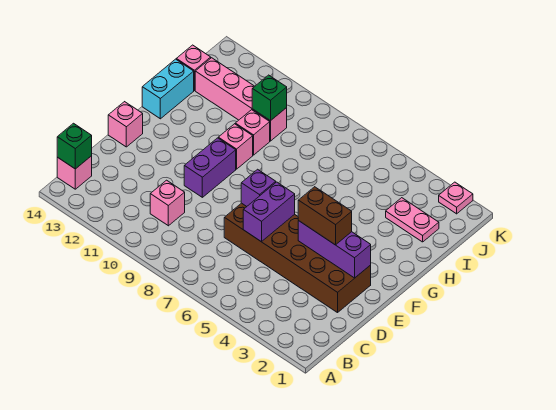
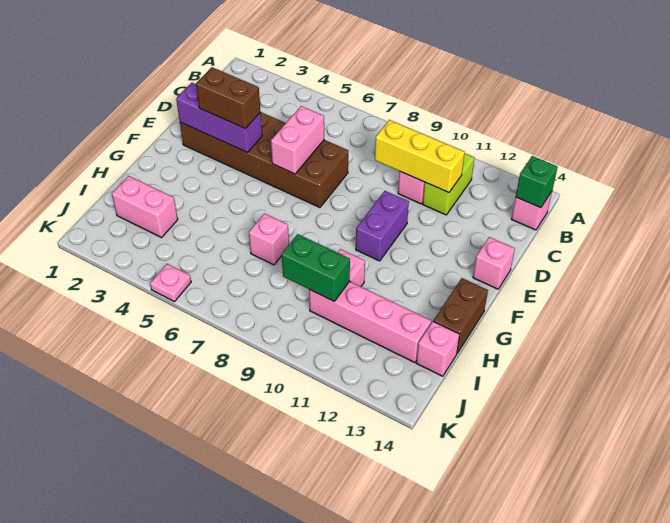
none -> lime 1x2 brick [423,153,474,215]
none -> yellow 1x3 brick [375,120,465,193]
purple 1x2 brick [243,182,295,242] -> pink 1x2 brick [271,106,324,174]
purple 1x1 brick [241,169,276,206] -> none
pink 1x1 brick [218,124,253,169] -> pink 1x1 brick moved to [249,213,289,265]
cyan 1x2 brick [142,59,194,119] -> brown 1x2 brick [433,278,488,353]
pink 1x2 plate [386,198,439,242] -> pink 1x2 brick [112,176,178,238]
green 1x1 brick [252,75,287,121] -> green 1x2 brick [282,234,350,301]
pink 1x1 plate [439,182,473,214] -> pink 1x1 plate moved to [150,264,191,302]

